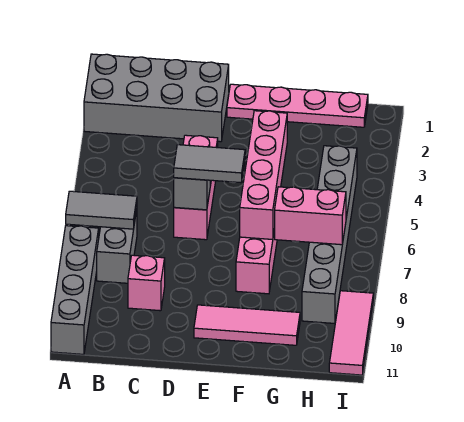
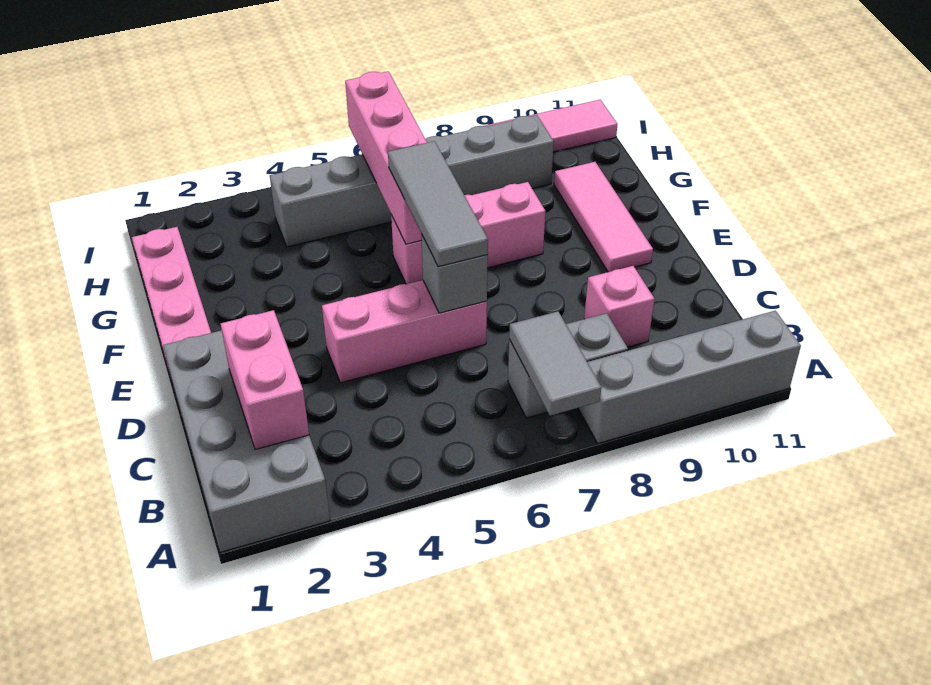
grey 1x2 tile [174,145,245,183] -> grey 1x3 tile [388,141,488,267]
pink 1x4 brick [240,111,287,239] -> pink 1x4 brick turned to [345,71,427,244]
pink 1x2 brick [275,187,346,245] -> pink 1x2 brick moved to [221,310,309,450]

